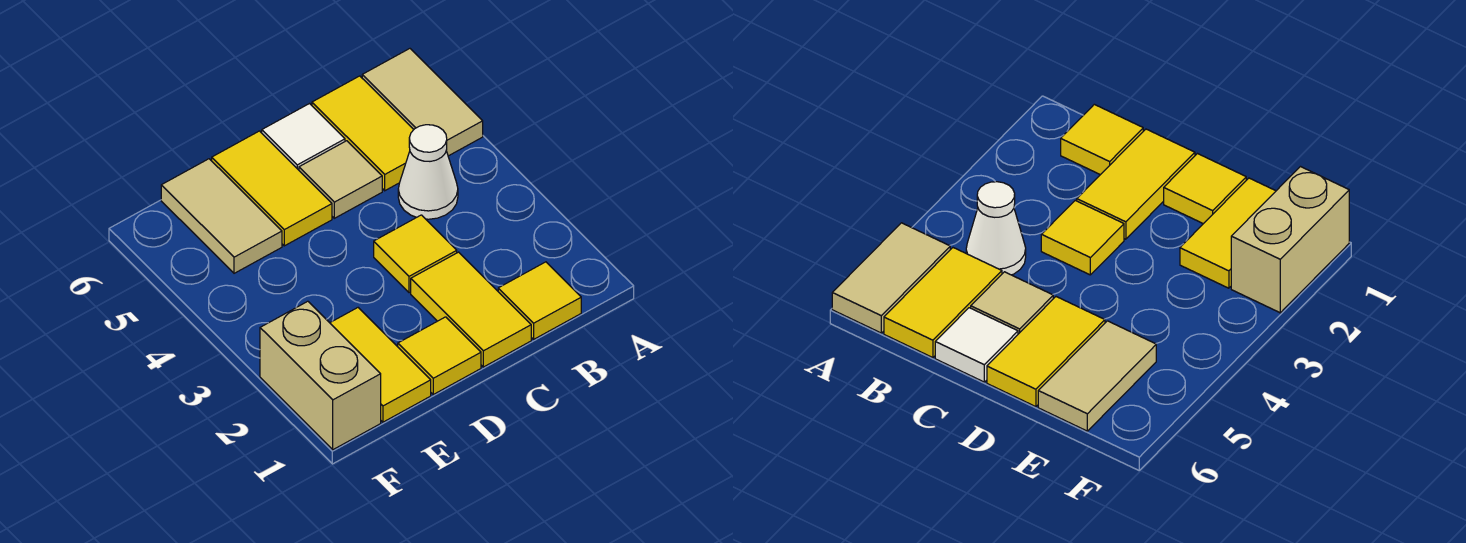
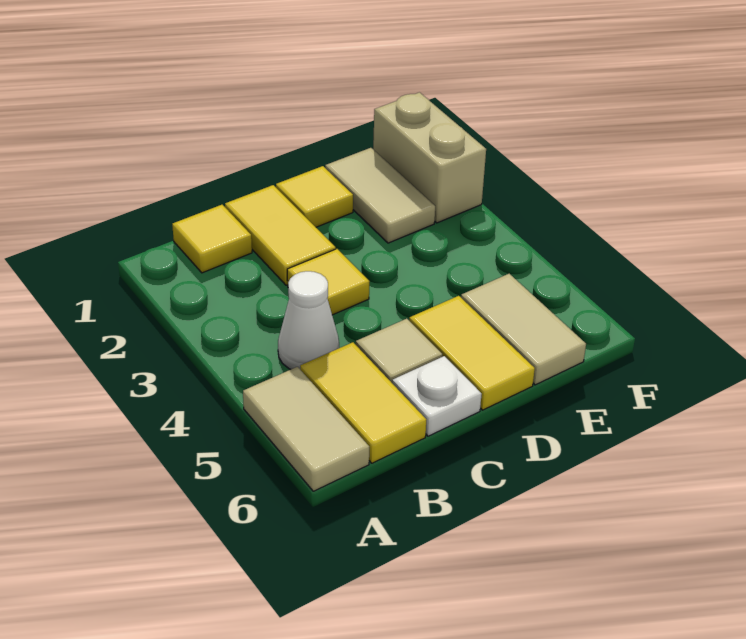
white 1x1 tile [262,104,345,170] -> white 1x1 plate [392,356,482,436]
yellow 1x2 tile [330,308,431,422] -> tan 1x2 tile [325,148,435,243]

